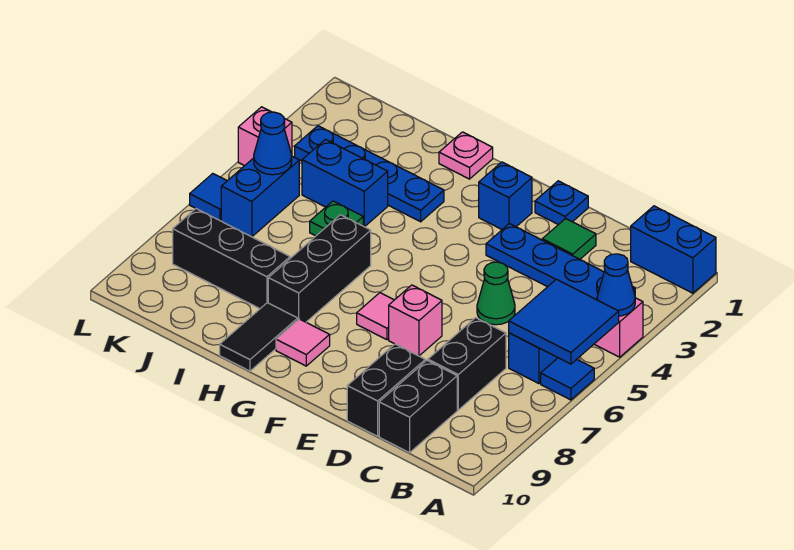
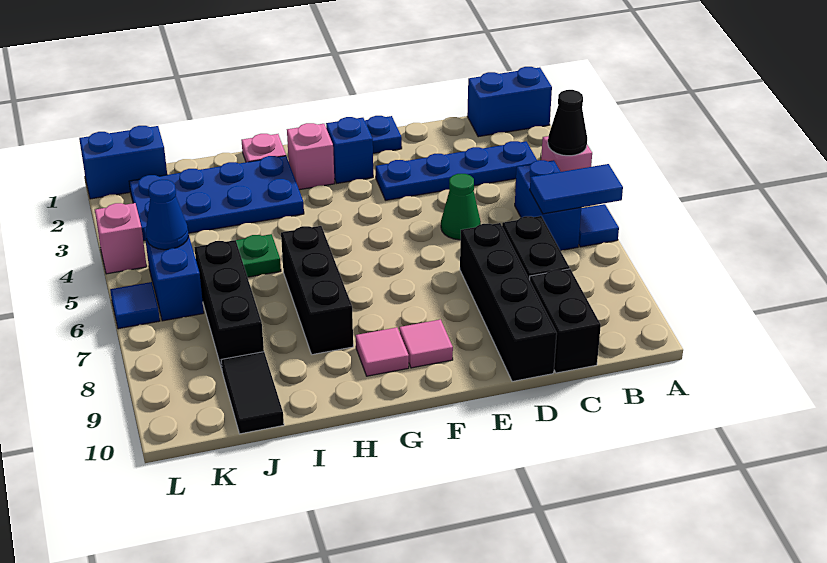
blue 1x1 cone [597,254,635,316] -> black 1x1 cone [548,90,587,156]
blue 2x2 tile [509,279,619,364] -> blue 1x2 tile [530,164,623,214]
green 1x1 tile [542,218,596,259] -> none
black 1x2 brick [347,344,425,436] -> black 1x4 brick [460,223,557,381]
pink 1x1 brick [389,285,442,356] -> pink 1x1 brick moved to [287,123,335,190]
pink 1x1 tile [357,293,394,340] -> pink 1x1 tile moved to [399,319,453,368]
blue 1x4 plate [295,126,444,222] -> blue 2x4 plate [129,156,304,241]
black 1x2 tile [220,303,298,371] -> black 1x2 tile moved to [221,352,284,434]
blue 1x2 brick [302,140,388,227] -> blue 1x2 brick moved to [79,126,167,199]
black 1x3 brick [173,209,290,309] -> black 1x3 brick turned to [194,240,264,369]

